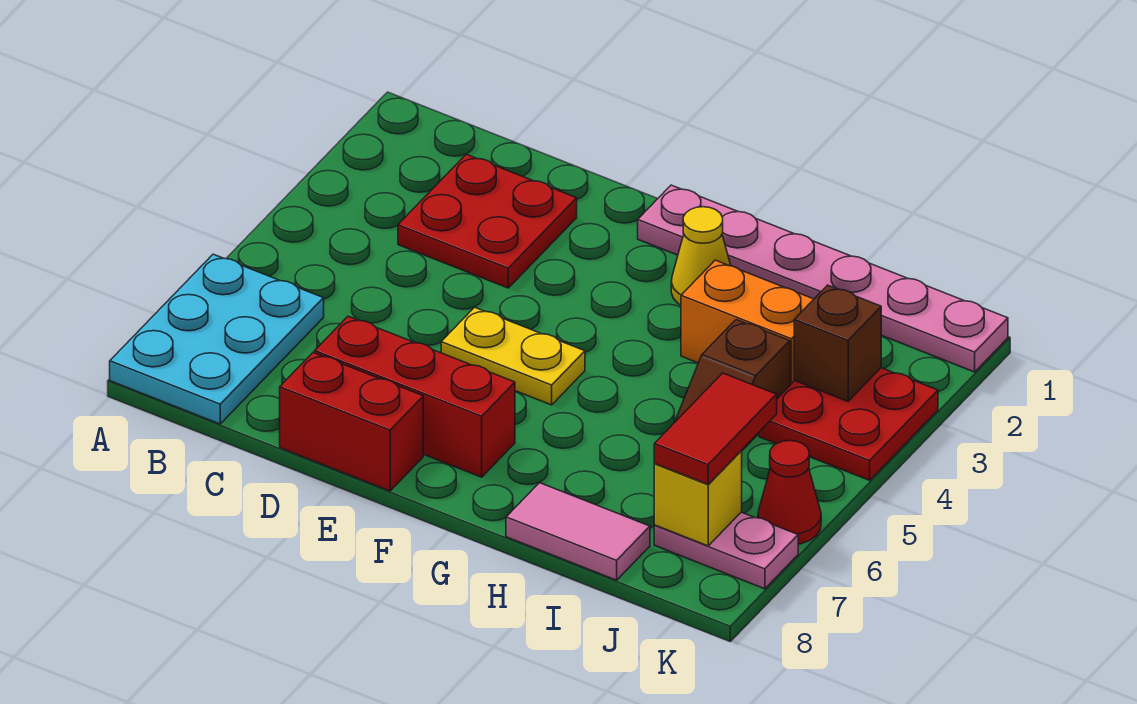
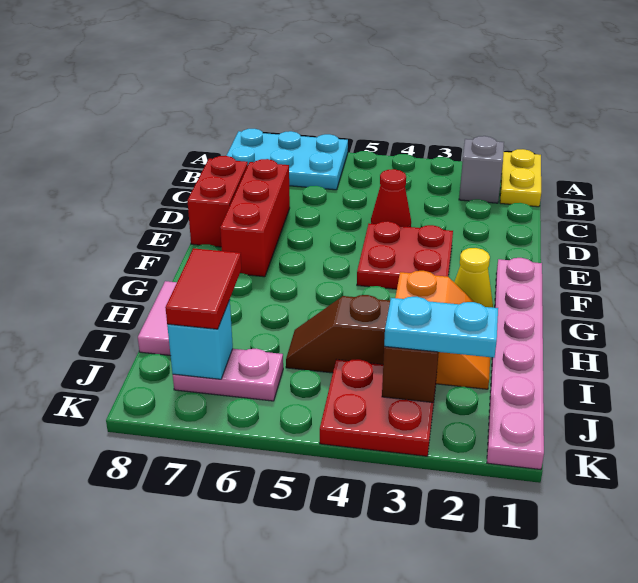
none -> grey 1x1 brick [459,136,504,203]
red 2x2 plate [398,154,577,288] -> red 2x2 plate moved to [357,221,453,289]
yellow 1x2 plate [441,307,585,405] -> yellow 1x2 plate moved to [500,149,541,207]
none -> cyan 1x2 plate [384,297,498,358]
red 1x2 tile [654,373,777,484] -> red 1x2 tile turned to [165,248,241,329]
pink 1x2 plate [654,512,798,589] -> pink 1x2 plate turned to [173,349,283,401]
yellow 1x1 brick [654,451,742,546] -> cyan 1x1 brick [167,300,233,379]
red 1x1 cone [758,441,821,544] -> red 1x1 cone moved to [371,169,411,227]

